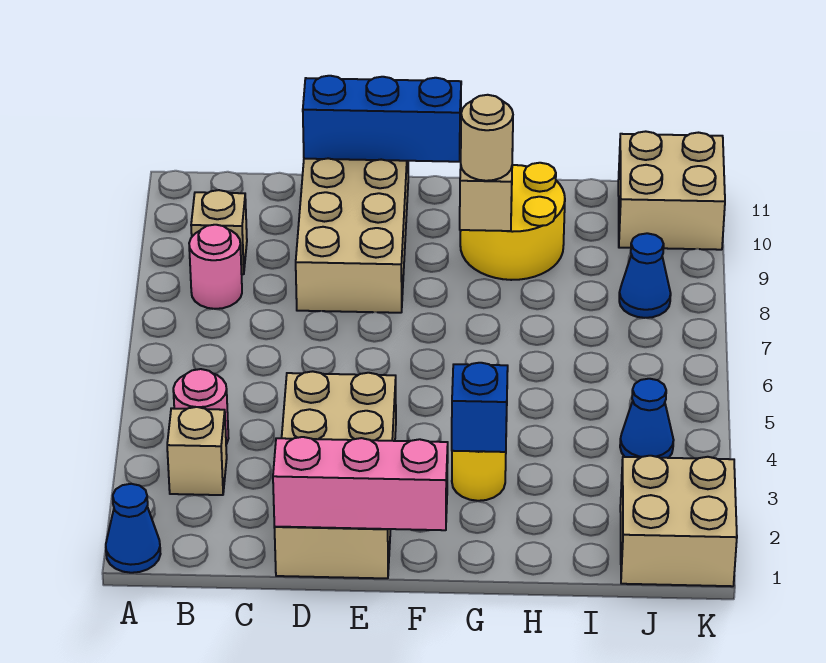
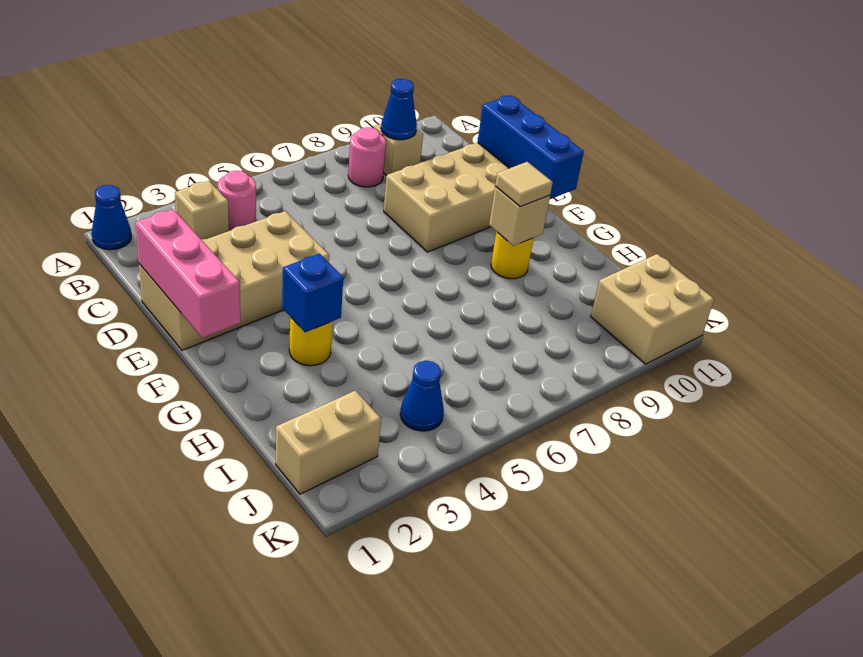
yellow 2x2 round brick [460,163,565,280] -> yellow 1x1 round brick [491,232,534,279]
tan 1x1 round brick [461,95,513,181] -> tan 1x1 tile [495,162,553,207]
tan 2x2 brick [620,456,737,586] -> tan 1x2 brick [276,391,381,494]
blue 1x1 cone [619,233,671,318] -> blue 1x1 cone moved to [381,79,417,140]

